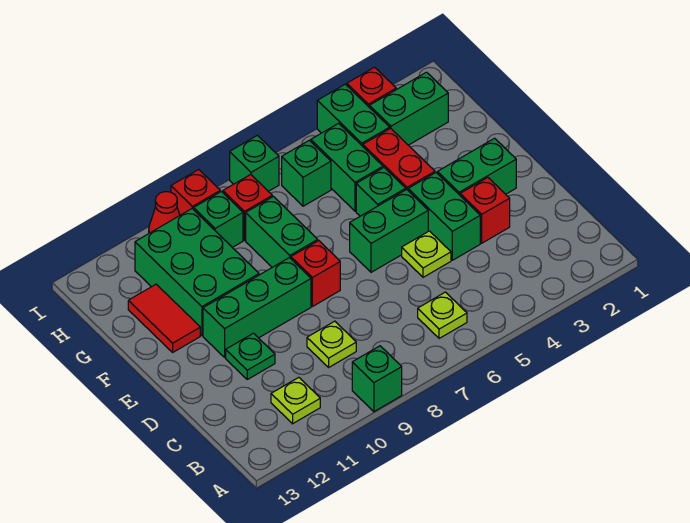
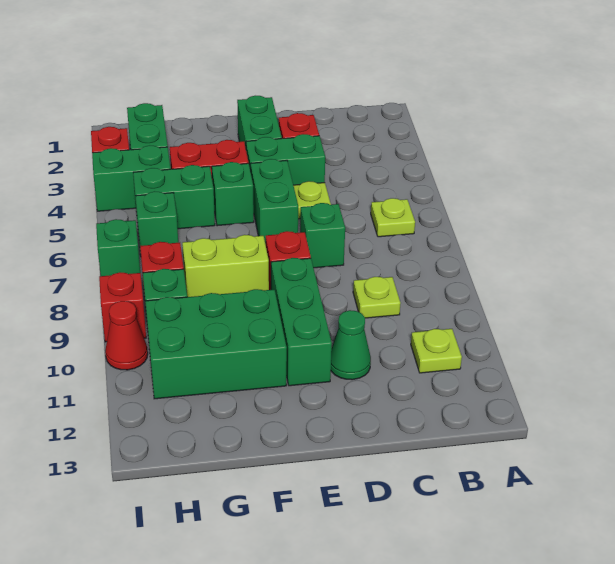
green 1x1 brick [352,346,402,412] -> green 1x1 brick moved to [300,203,345,268]
green 1x1 plate [226,333,275,379] -> green 1x1 cone [331,310,371,380]
green 1x2 brick [246,197,318,267] -> lime 1x2 brick [182,235,269,297]
red 1x2 tile [128,284,200,352] -> none

